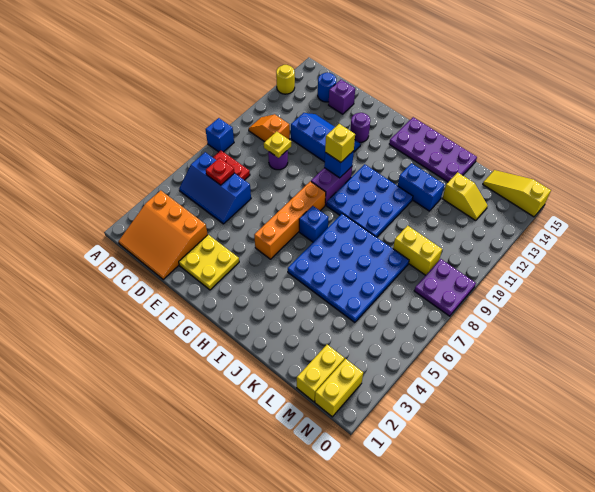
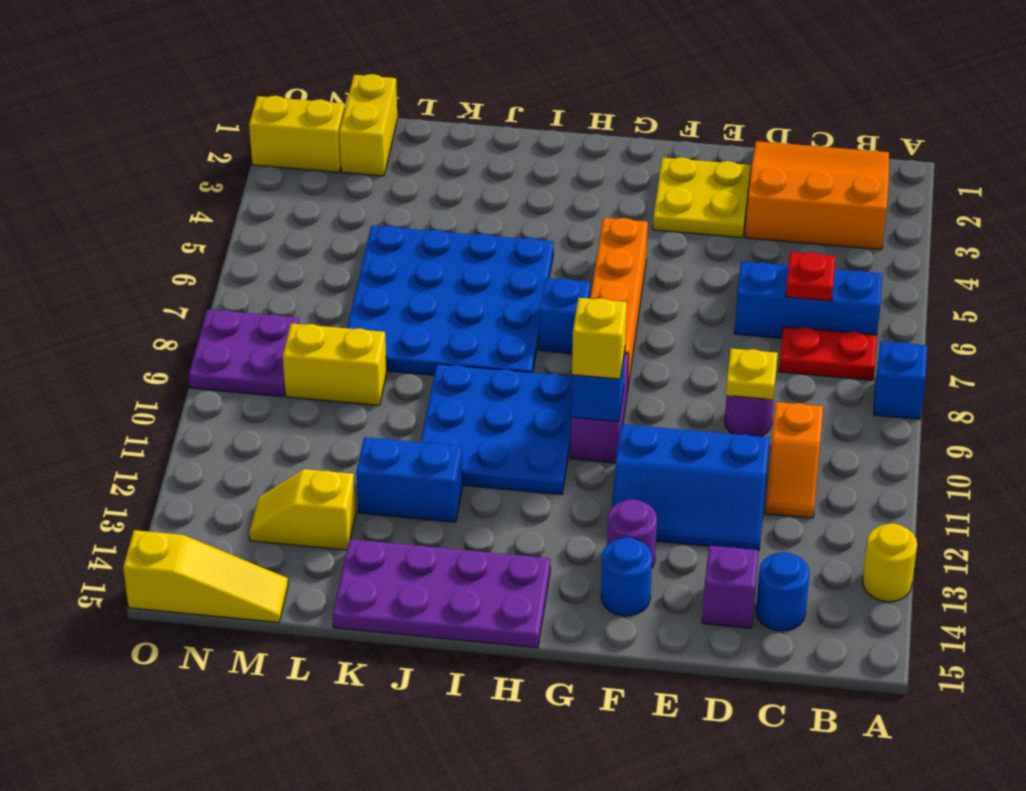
orange 1x2 slope [249,114,290,142] -> orange 1x2 slope turned to [765,402,823,518]
none -> blue 1x1 round brick [601,537,652,616]
yellow 1x2 brick [315,359,363,417] -> yellow 1x2 brick turned to [249,96,345,172]

